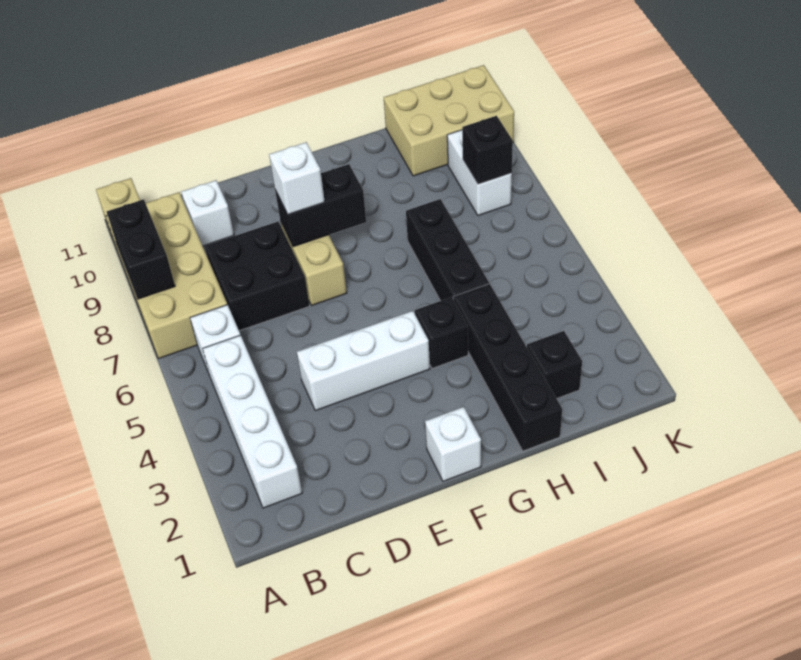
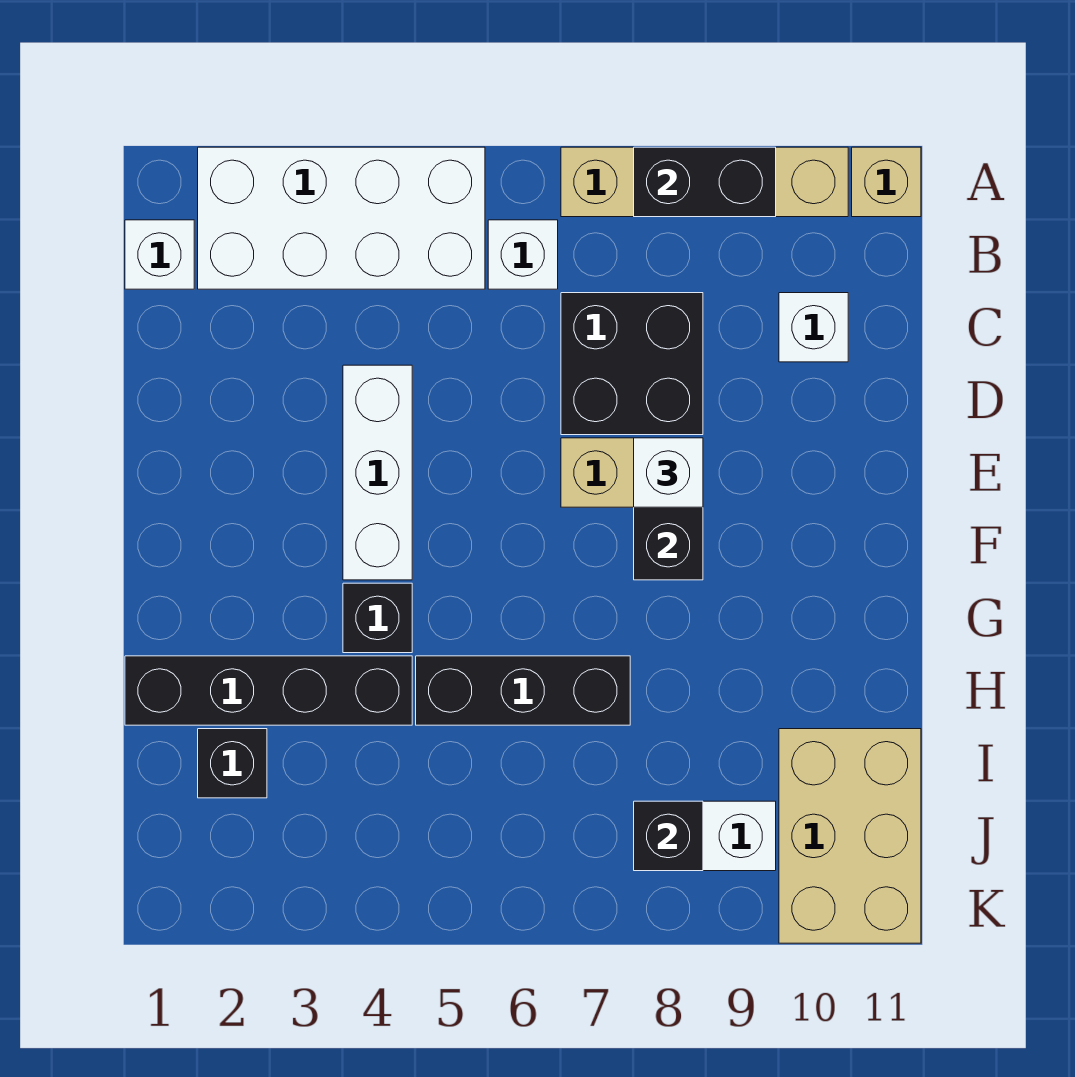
tan 2x4 brick [106,192,227,359] -> tan 1x4 brick [561,147,848,217]
white 1x4 brick [203,335,302,508] -> white 2x4 brick [198,147,485,289]
white 1x1 brick [425,407,481,481] -> white 1x1 brick moved to [125,220,194,289]

